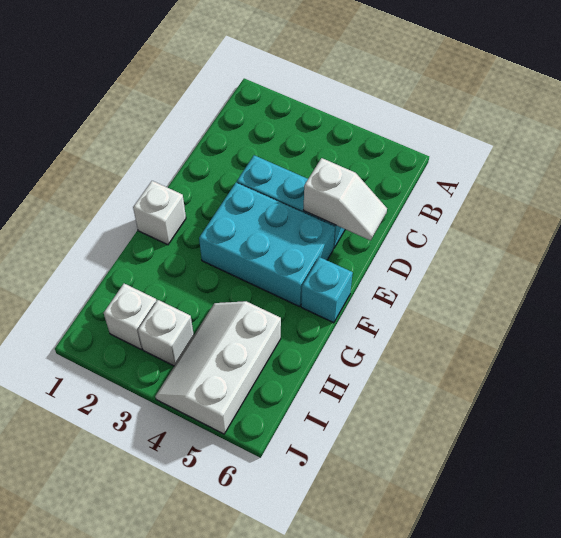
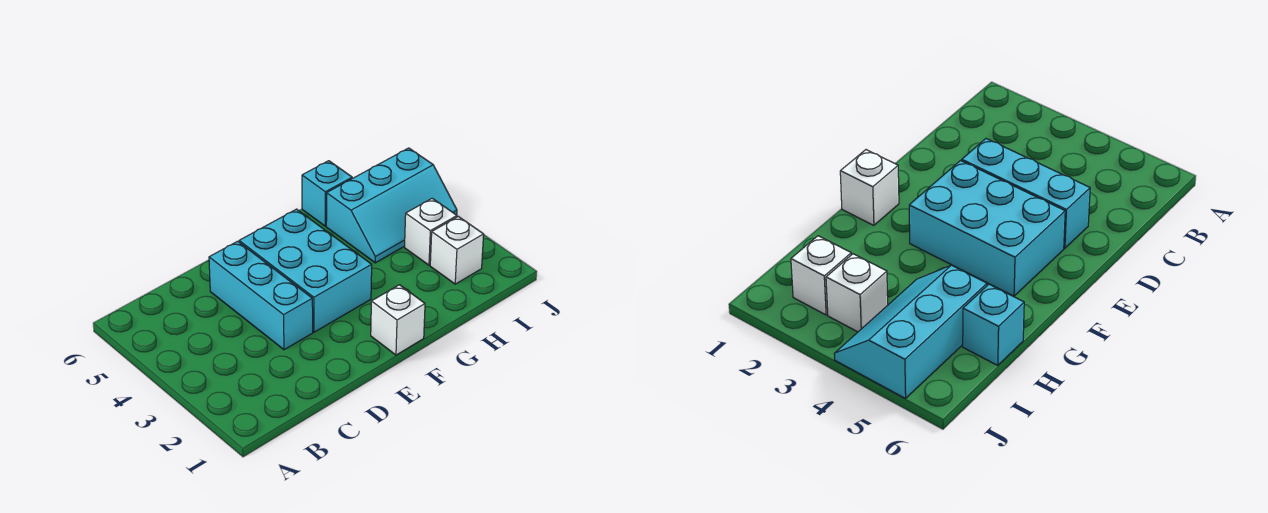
white 1x2 slope [303,158,387,241] -> none
cyan 1x1 brick [301,257,353,323] -> cyan 1x1 brick moved to [302,161,352,226]
white 2x3 slope [155,301,281,434] -> cyan 2x3 slope [326,148,457,263]

